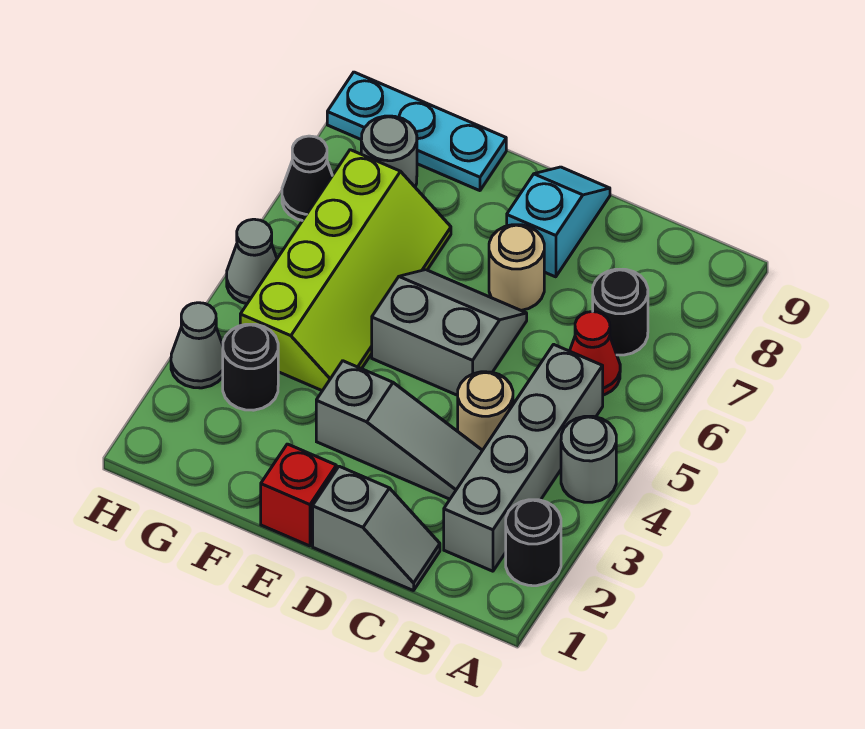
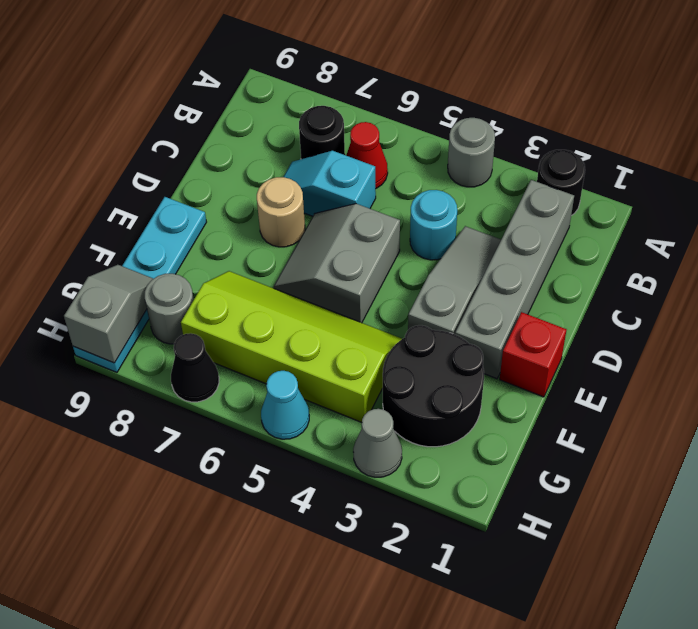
grey 1x4 brick [444,344,603,571] -> grey 1x4 brick turned to [455,180,574,379]
grey 1x2 slope [313,466,440,591] -> grey 1x2 slope moved to [64,265,153,363]
tan 1x1 round brick [458,372,513,450] -> cyan 1x1 round brick [410,190,457,260]
cyan 1x2 slope [507,167,610,277] -> cyan 1x2 slope moved to [284,151,376,216]
cyan 1x3 plate [327,72,506,191] -> cyan 1x4 plate [73,197,206,372]
black 1x1 round brick [223,324,278,410] -> black 2x2 round brick [383,325,484,447]
grey 1x1 cone [227,219,277,304] -> cyan 1x1 cone [261,371,309,439]

